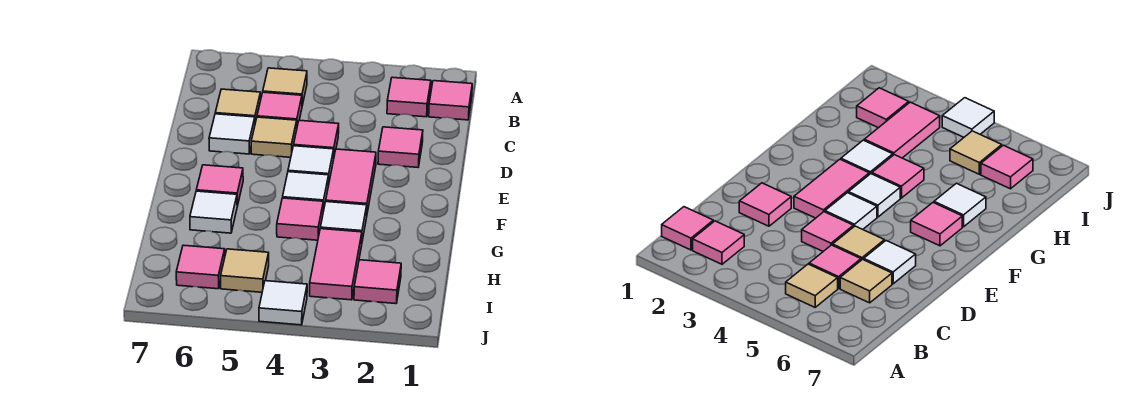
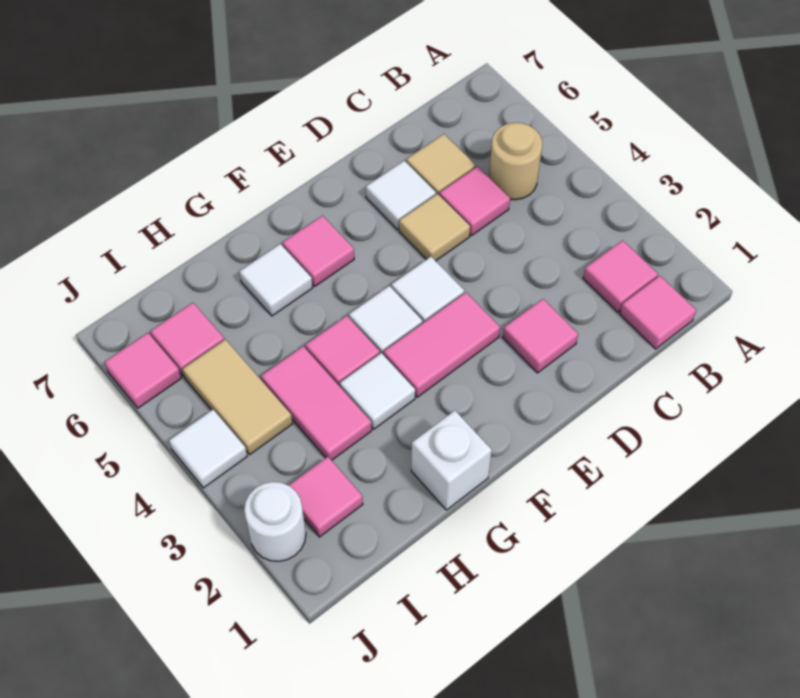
tan 1x1 tile [263,68,307,106] -> tan 1x1 round brick [489,123,542,200]
pink 1x1 tile [294,120,339,155] -> pink 1x1 tile moved to [105,333,181,408]
none -> white 1x1 brick [411,411,492,510]
pink 1x2 tile [310,229,362,300] -> pink 1x2 tile turned to [261,346,372,460]
tan 1x1 tile [221,249,269,292] -> tan 1x2 tile [183,339,292,455]
none -> white 1x1 round brick [244,482,306,561]

